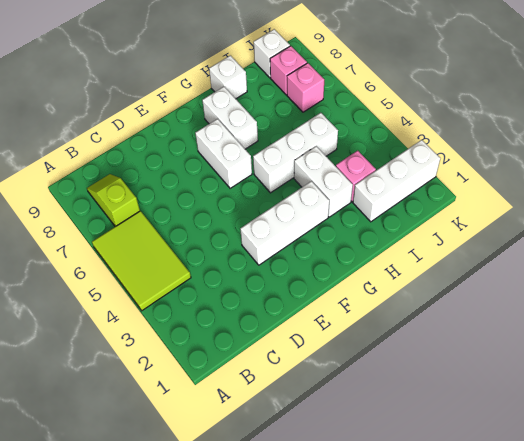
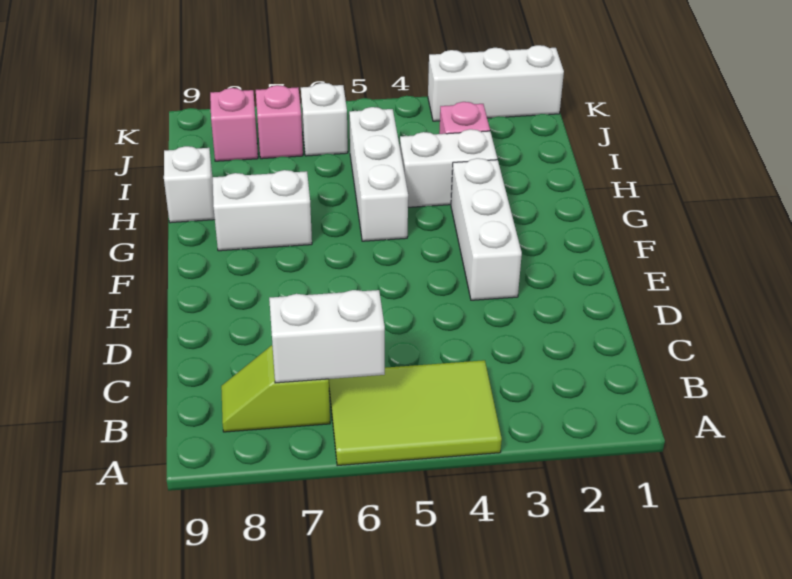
white 1x2 brick [195,119,252,188] -> white 1x2 brick moved to [269,290,385,383]
white 1x3 brick [353,140,440,222] -> white 1x3 brick turned to [428,45,564,121]
white 1x1 brick [254,29,290,78] -> white 1x1 brick moved to [301,83,348,156]

